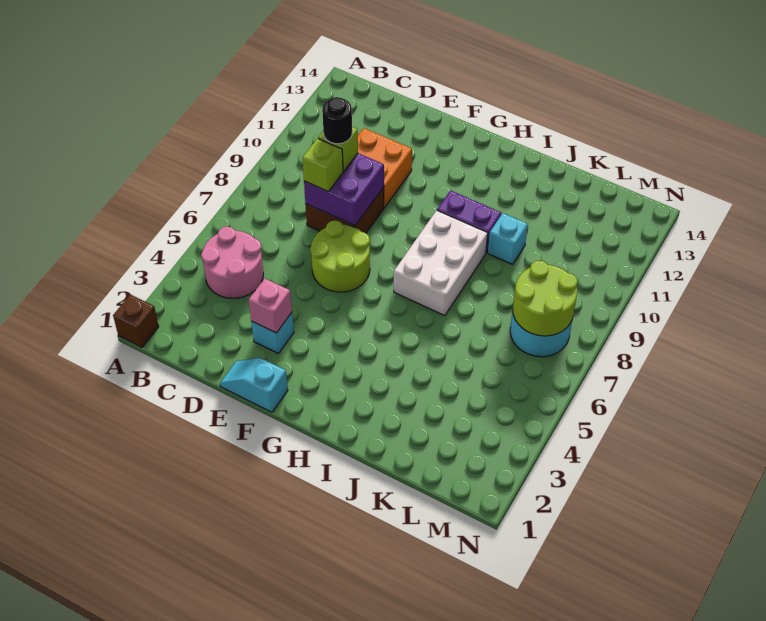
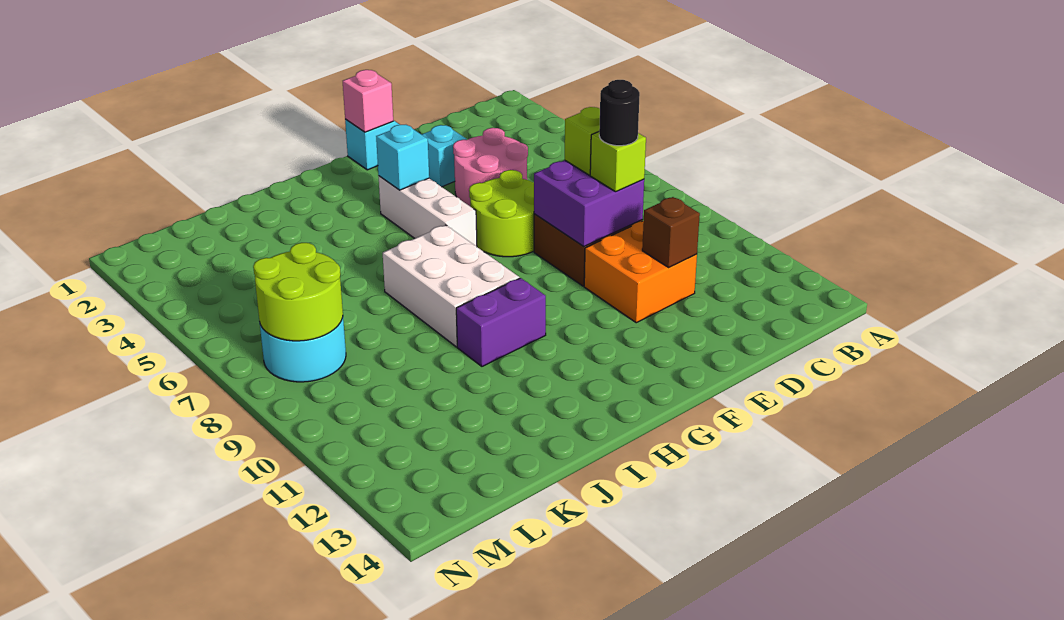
brown 1x1 brick [113,294,159,347] -> brown 1x1 brick moved to [642,197,700,267]
pink 2x2 round brick [201,226,263,298] -> pink 2x2 round brick moved to [453,128,528,206]
pink 1x1 brick [249,279,292,333] -> pink 1x1 brick moved to [343,70,393,132]
none -> white 1x3 brick [379,176,477,246]
cyan 1x1 brick [488,213,528,264] -> cyan 1x1 brick moved to [376,125,429,190]

